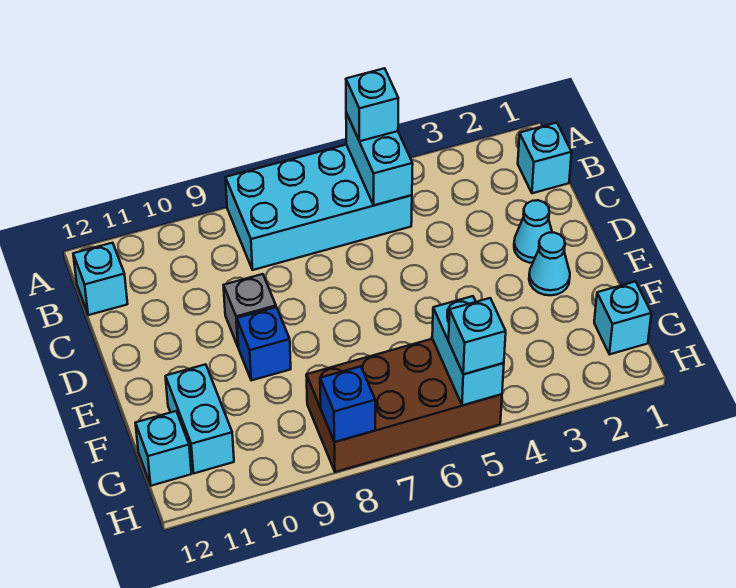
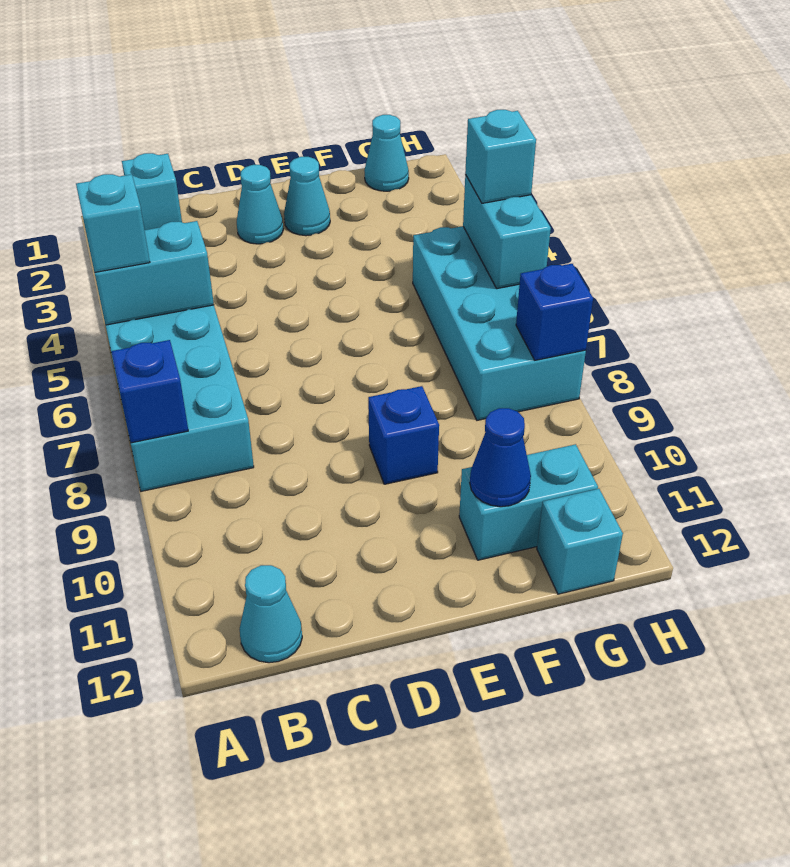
none -> blue 1x1 brick [111,340,188,443]
cyan 1x1 brick [73,243,128,315] -> cyan 1x1 cone [240,565,302,663]
grey 1x1 brick [224,274,276,346] -> none
none -> blue 1x1 cone [470,408,531,507]
cyan 1x1 brick [594,281,651,354] -> cyan 1x1 cone [364,115,409,191]
brown 2x4 brick [306,339,502,472] -> cyan 2x4 brick [413,226,586,420]
cyan 1x2 brick [432,296,504,406] -> cyan 1x2 brick turned to [463,175,551,289]

